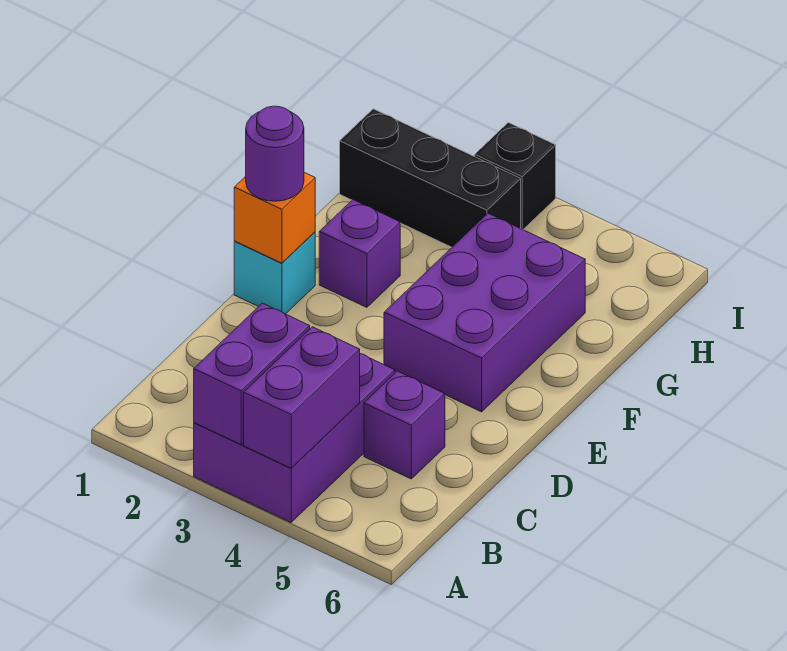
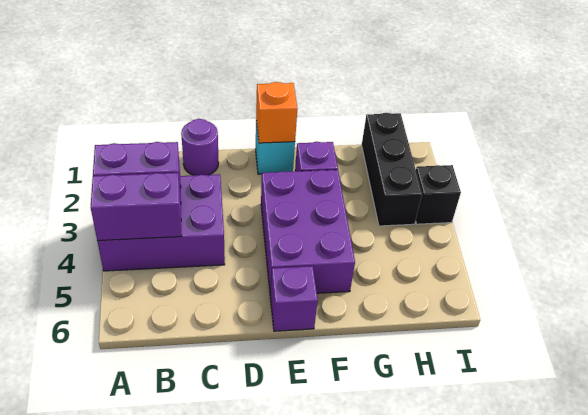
purple 1x1 brick [364,371,445,479] -> purple 1x1 brick moved to [270,266,318,331]
purple 1x1 round brick [246,106,304,201] -> purple 1x1 round brick moved to [181,119,219,175]
purple 2x3 brick [384,213,585,412] -> purple 2x3 brick turned to [261,170,355,295]

